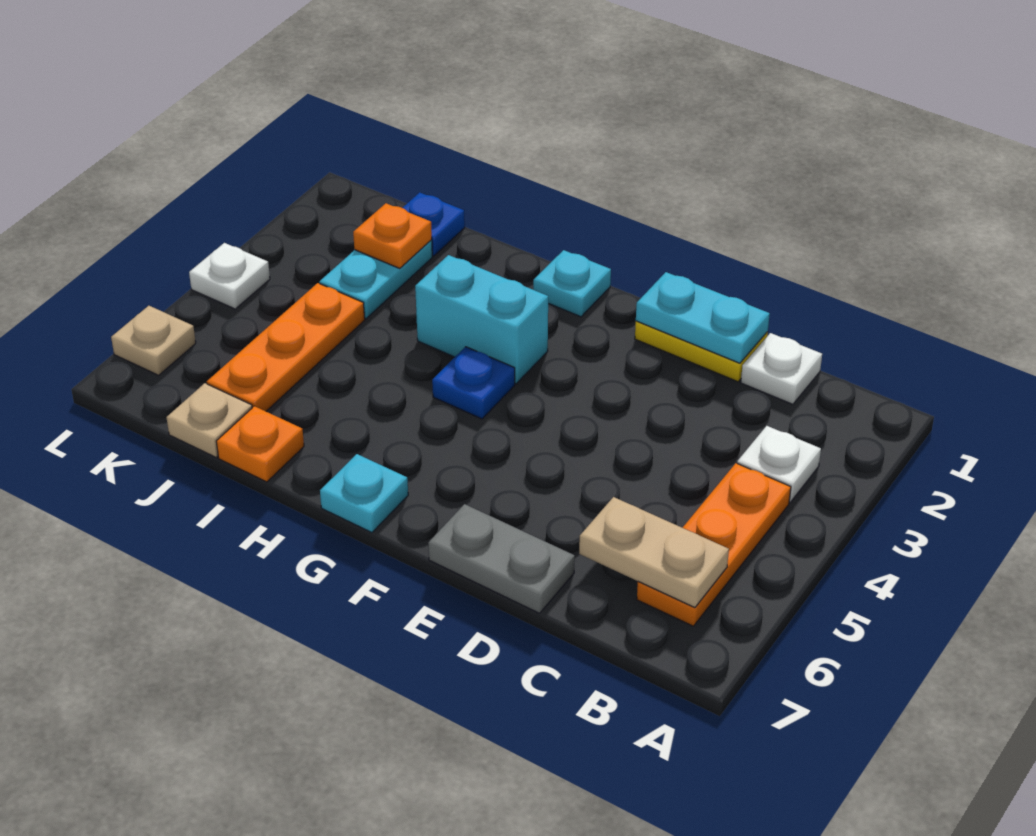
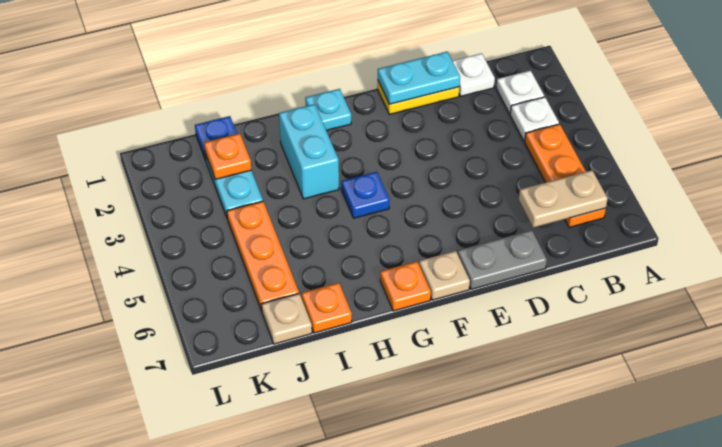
cyan 1x2 brick [415,255,548,384] -> cyan 1x2 brick turned to [279,104,339,199]
cyan 1x1 plate [320,454,408,533] -> orange 1x1 plate [380,262,431,311]
white 1x1 plate [189,243,270,309] -> white 1x1 plate moved to [496,71,544,114]
tan 1x1 plate [111,306,196,375] -> tan 1x1 plate moved to [419,251,470,300]

